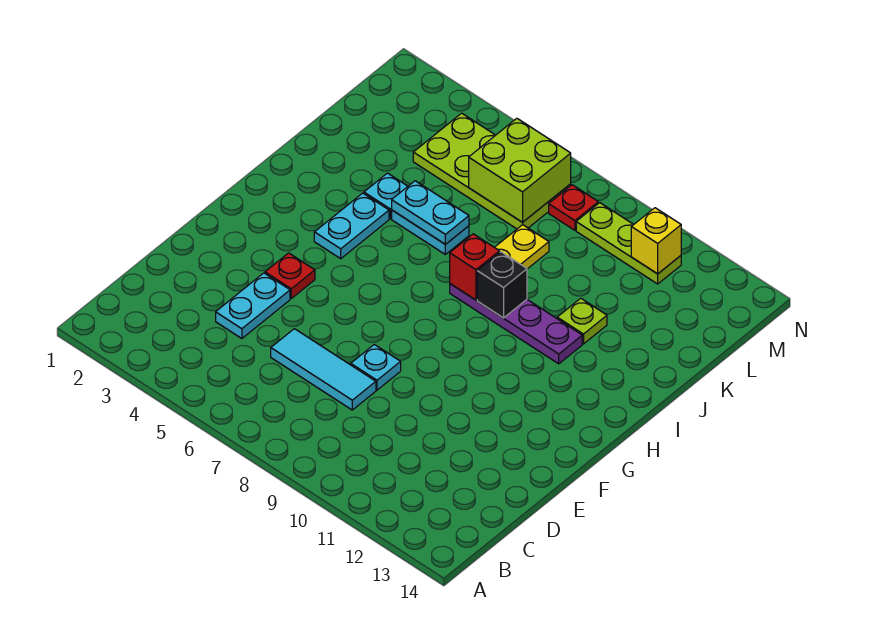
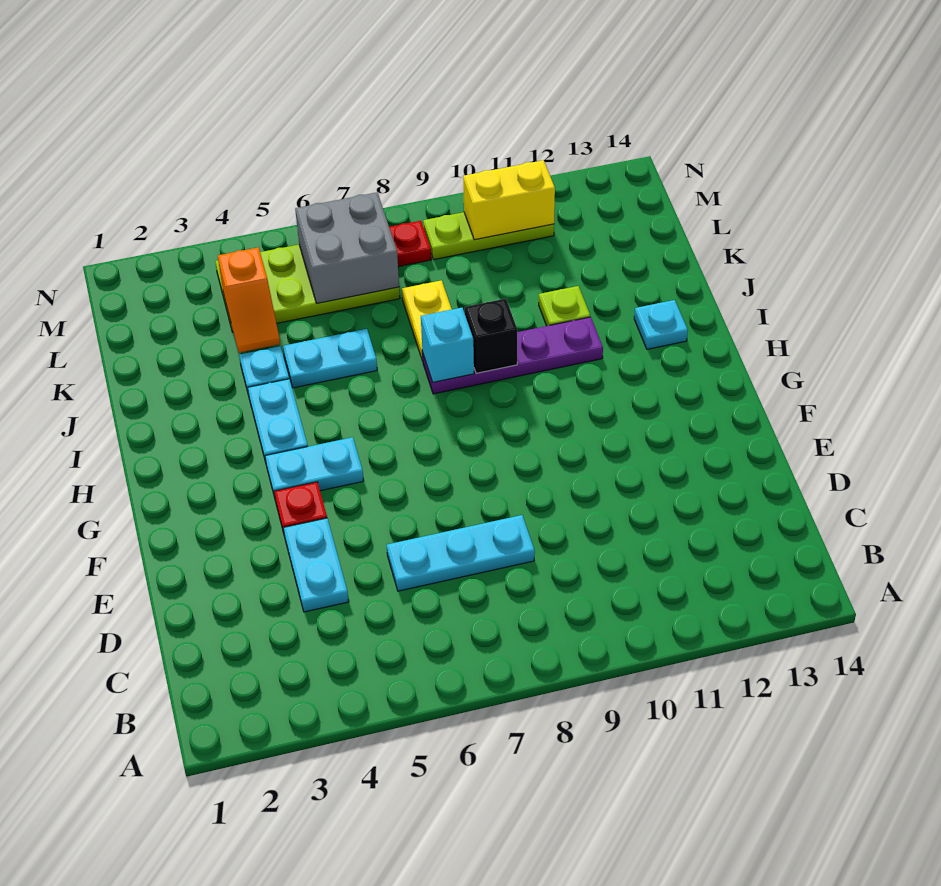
cyan 1x3 tile [271,329,376,410] -> cyan 1x3 plate [387,515,535,591]
cyan 1x1 plate [351,344,401,390] -> cyan 1x1 plate moved to [634,300,688,349]
red 1x1 brick [450,234,500,300] -> cyan 1x1 brick [421,308,474,382]
cyan 1x2 plate [392,181,469,244] -> cyan 1x2 plate moved to [265,437,364,497]
none -> orange 1x2 slope [218,247,280,353]
lime 2x2 brick [469,118,571,222] -> grey 2x2 brick [295,192,399,303]
yellow 1x1 brick [631,208,681,274] -> yellow 1x2 brick [463,160,555,240]

